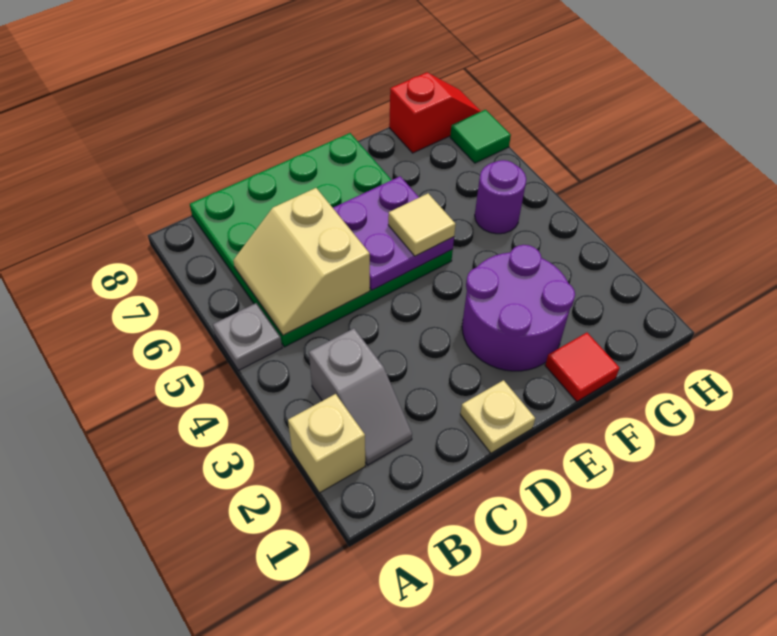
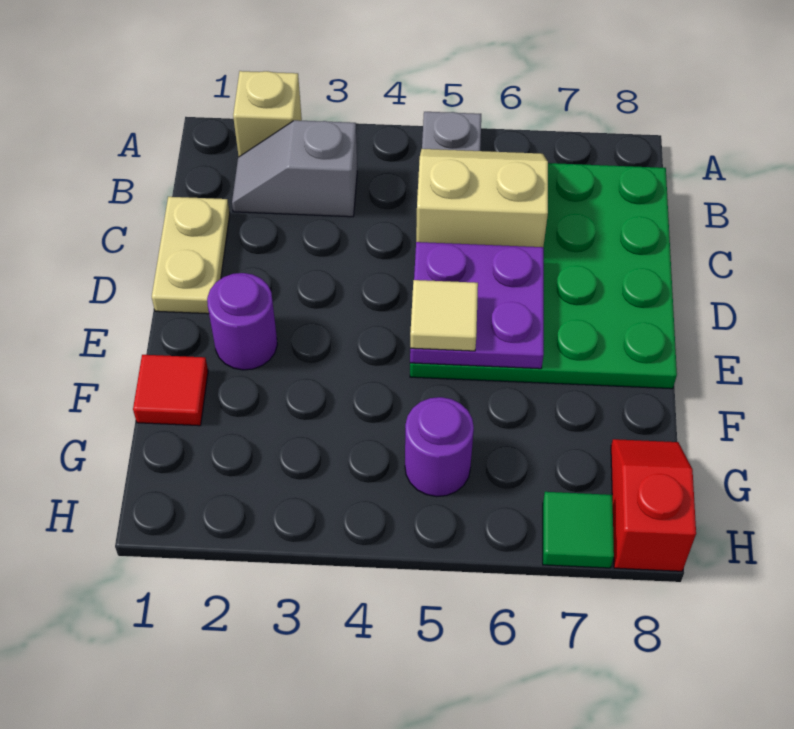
tan 1x1 plate [460,380,535,453] -> tan 1x2 plate [152,197,230,314]
purple 2x2 round brick [462,245,575,371] -> purple 1x1 round brick [207,273,277,370]
red 1x2 slope [389,72,481,153] -> red 1x2 slope turned to [611,439,696,571]

